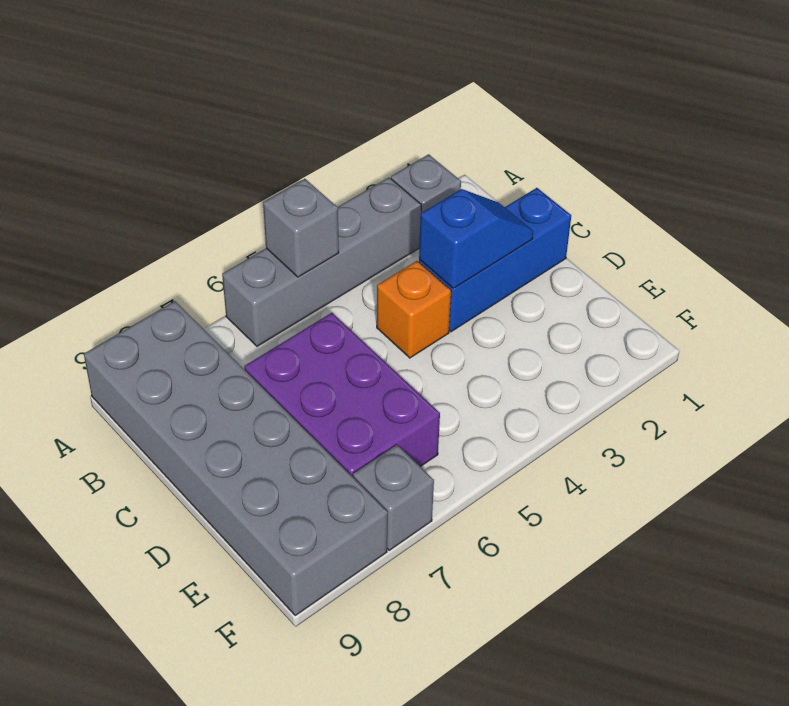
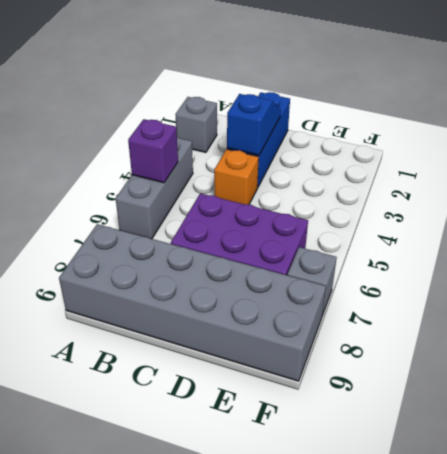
grey 1x4 brick [222,177,421,346] -> grey 1x3 brick [116,137,193,239]
grey 1x1 brick [263,179,339,277] -> purple 1x1 brick [128,119,178,183]

